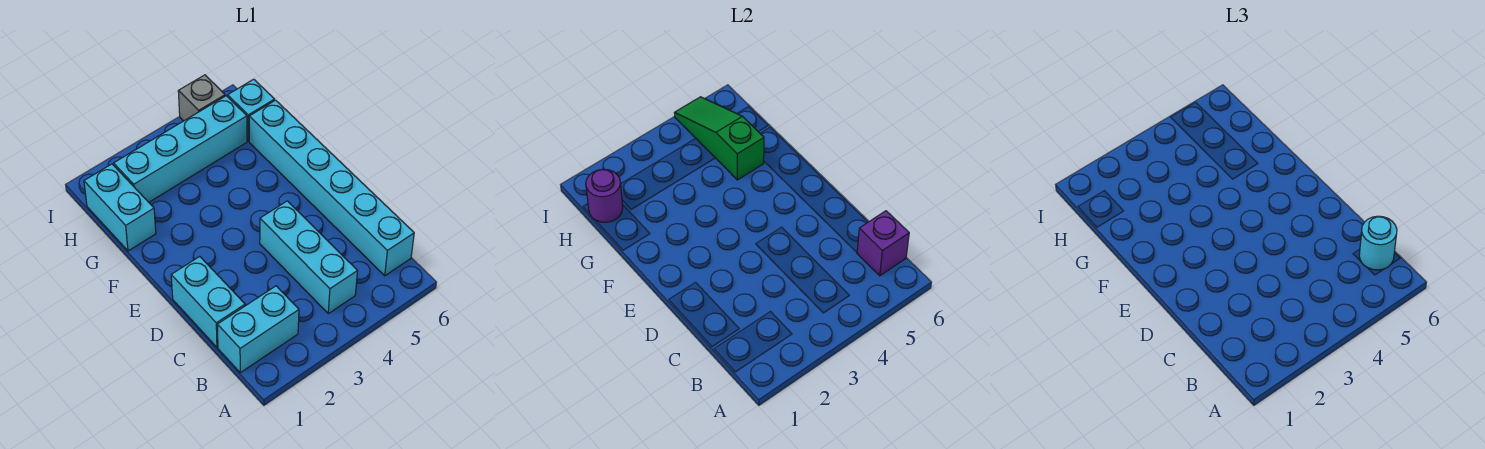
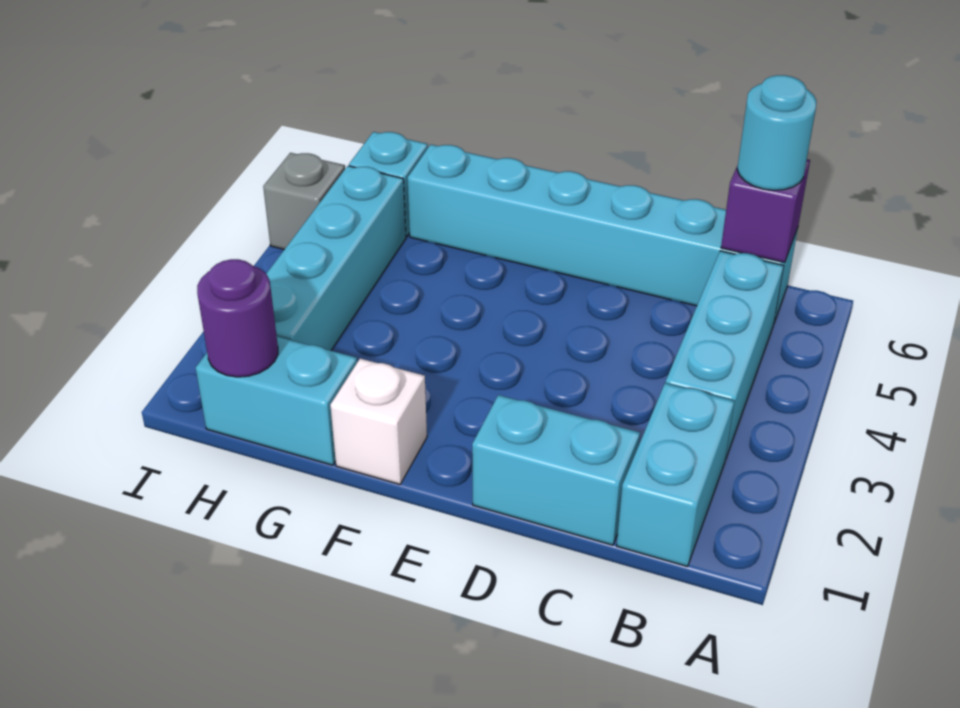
cyan 1x3 brick [260,201,357,314] -> cyan 1x3 brick turned to [666,251,784,460]
none -> white 1x1 brick [330,359,427,484]
green 1x3 slope [674,97,764,180] -> none

